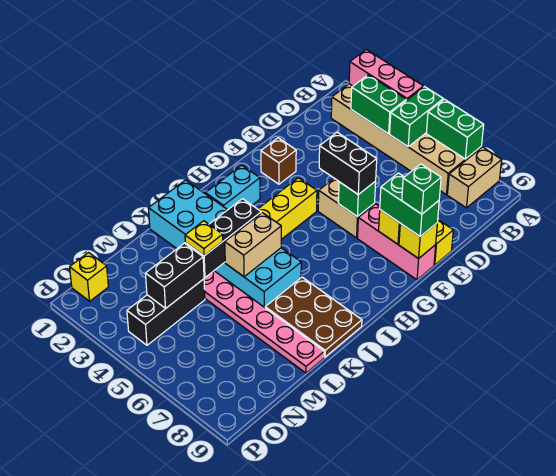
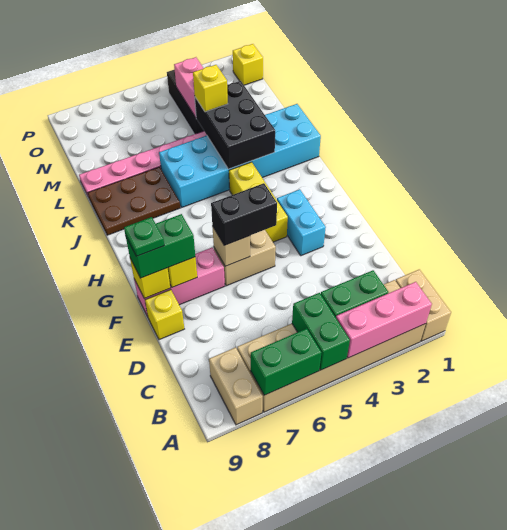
brown 1x1 brick [261,138,296,184] -> none
green 1x1 brick [338,181,376,217] -> tan 1x1 brick [212,226,250,266]
green 1x1 brick [402,164,441,214] -> green 1x1 plate [124,217,164,256]
cyan 1x2 brick [205,165,260,210] -> cyan 1x2 brick moved to [277,189,326,256]
black 1x3 brick [185,199,261,277] -> black 2x3 brick [195,81,275,169]
tan 1x2 brick [225,213,281,277] -> tan 1x2 brick moved to [396,269,451,341]
yellow 1x1 plate [185,221,223,256] -> yellow 1x1 brick [193,65,228,112]
black 1x2 brick [145,243,204,308] -> pink 1x2 brick [174,57,203,117]

